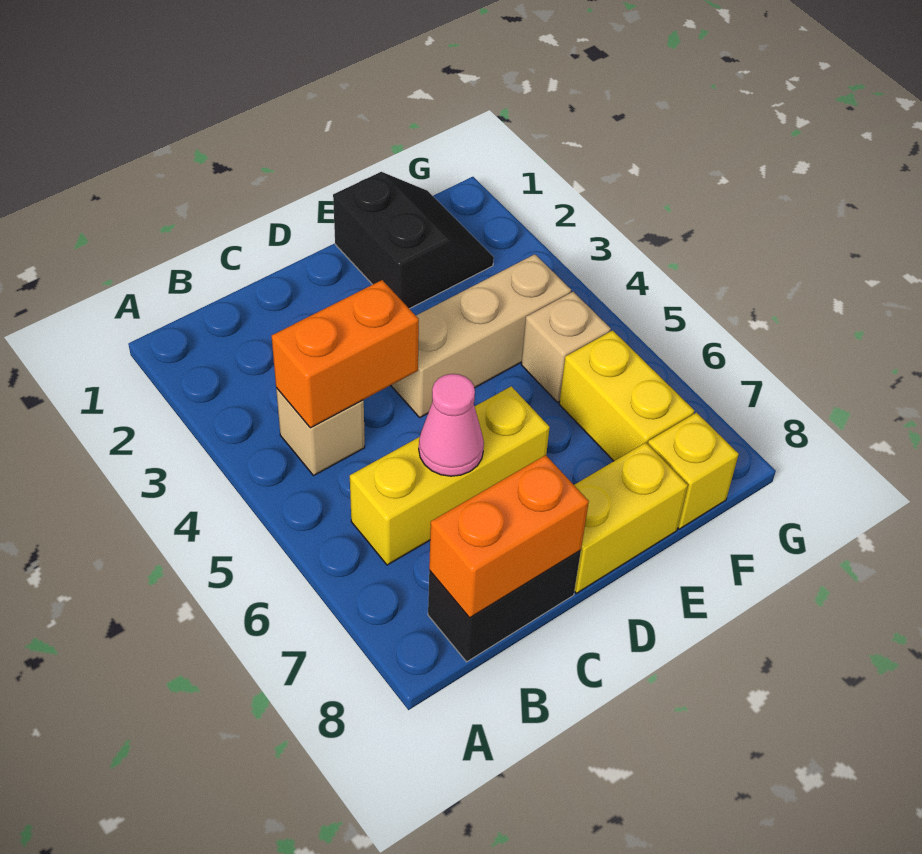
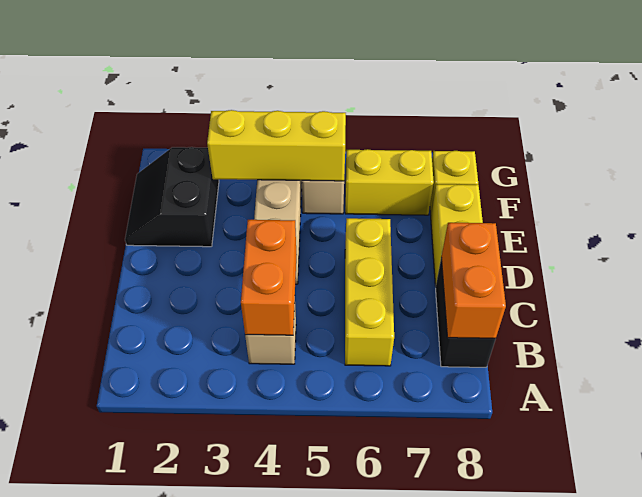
pink 1x1 cone [419,374,484,476] -> none
black 2x2 slope [333,172,494,309] -> black 2x2 slope turned to [125,147,219,247]
none -> yellow 1x3 brick [207,110,346,181]

